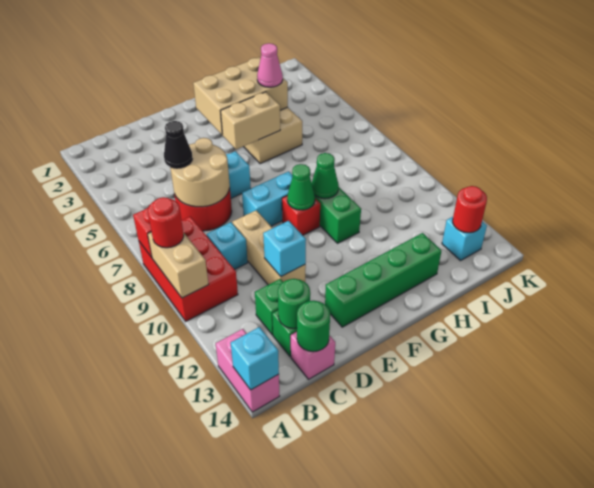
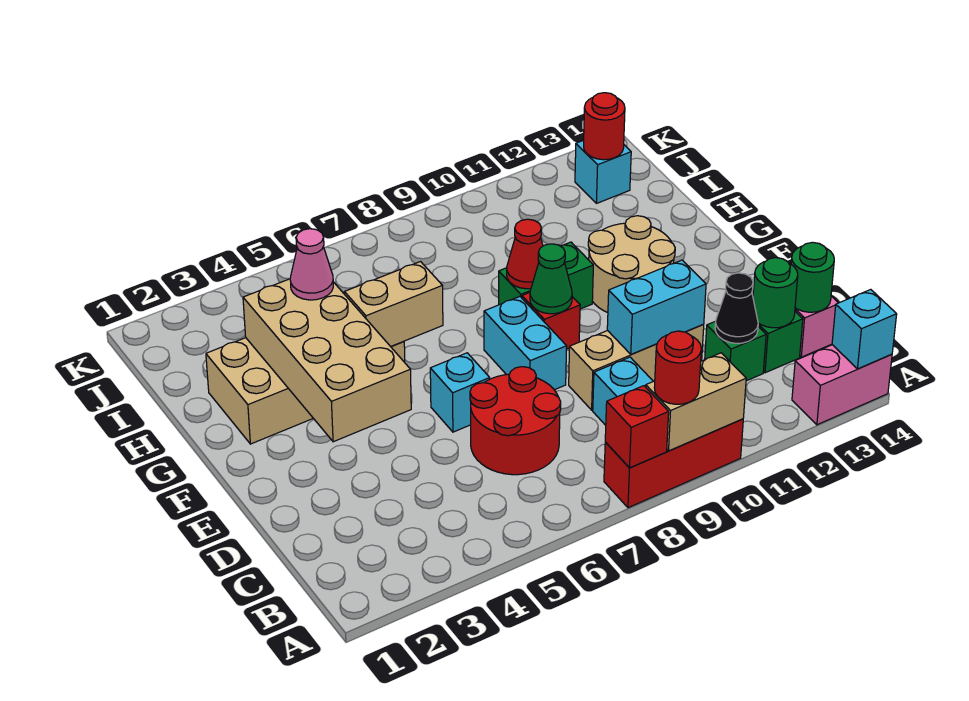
red 2x3 brick [139,217,238,321] -> red 1x3 brick [604,419,743,508]
tan 2x2 round brick [170,138,230,207] -> tan 2x2 round brick moved to [588,216,675,313]
black 1x1 cone [164,121,192,168] -> black 1x1 cone moved to [715,273,758,343]
cyan 1x1 brick [263,221,306,276] -> cyan 1x2 brick [607,260,706,354]
green 1x4 brick [325,233,441,327] -> none
tan 2x3 brick [193,57,288,135] -> tan 2x4 brick [243,279,411,442]
tan 1x2 brick [221,92,280,149] -> tan 1x2 brick turned to [344,262,443,347]
green 1x1 cone [312,153,339,199] -> red 1x1 cone [507,219,543,289]

